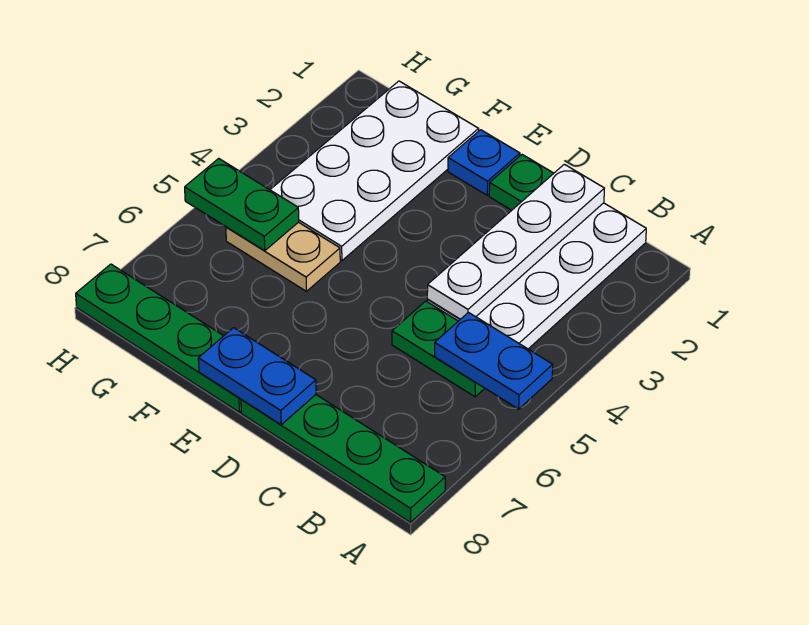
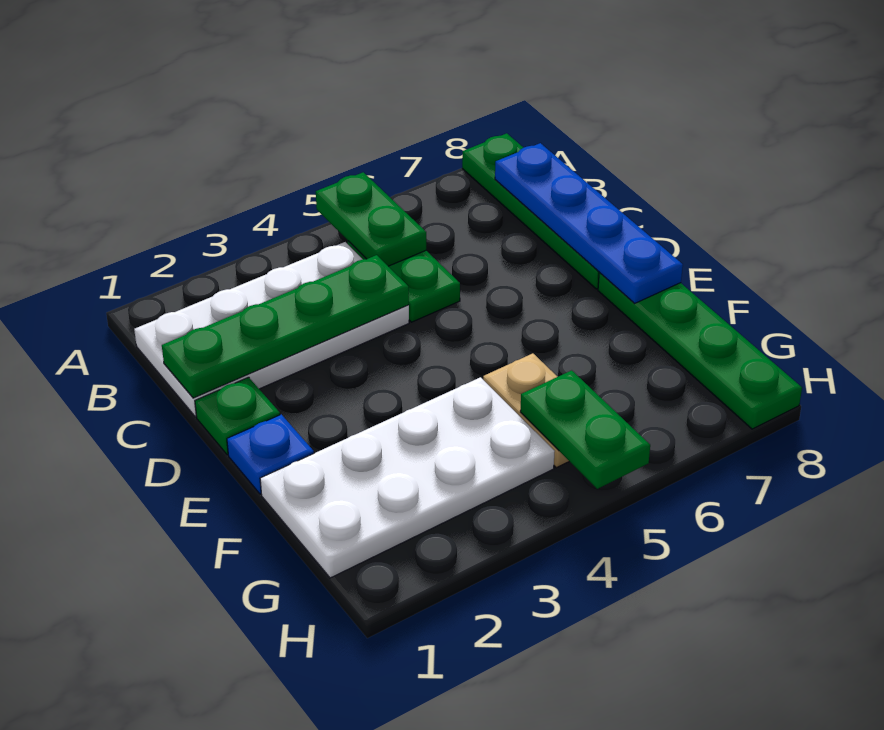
blue 1x2 plate [435,313,553,409] -> green 1x2 plate [316,172,426,266]
white 1x4 plate [427,164,604,319] -> green 1x4 plate [162,255,409,398]
blue 1x2 plate [198,328,316,425] -> blue 1x4 plate [495,143,683,303]

